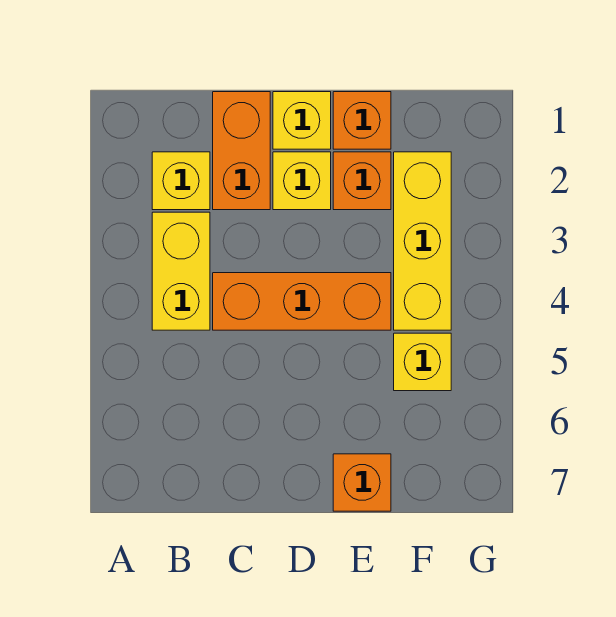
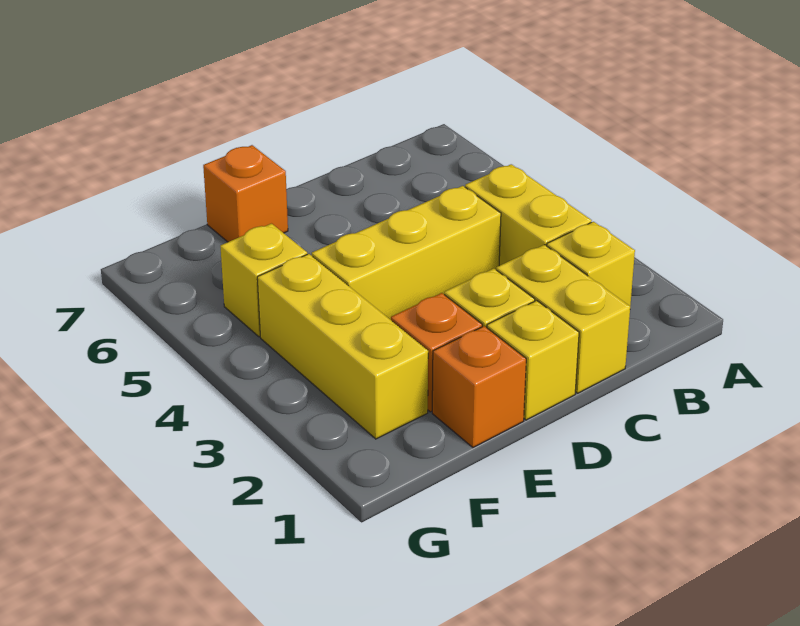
orange 1x2 brick [213,92,270,210] -> yellow 1x2 brick [496,245,630,393]
orange 1x3 brick [213,273,391,330] -> yellow 1x3 brick [312,186,501,320]

